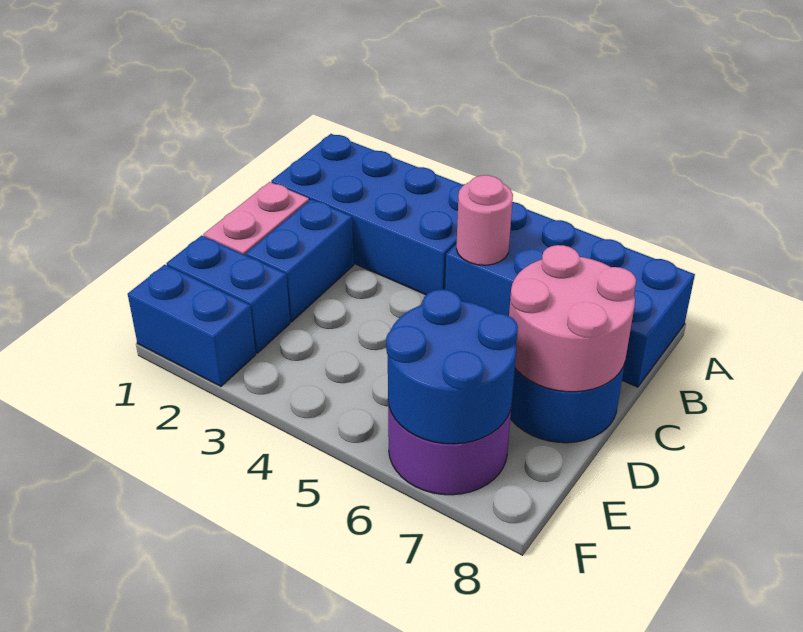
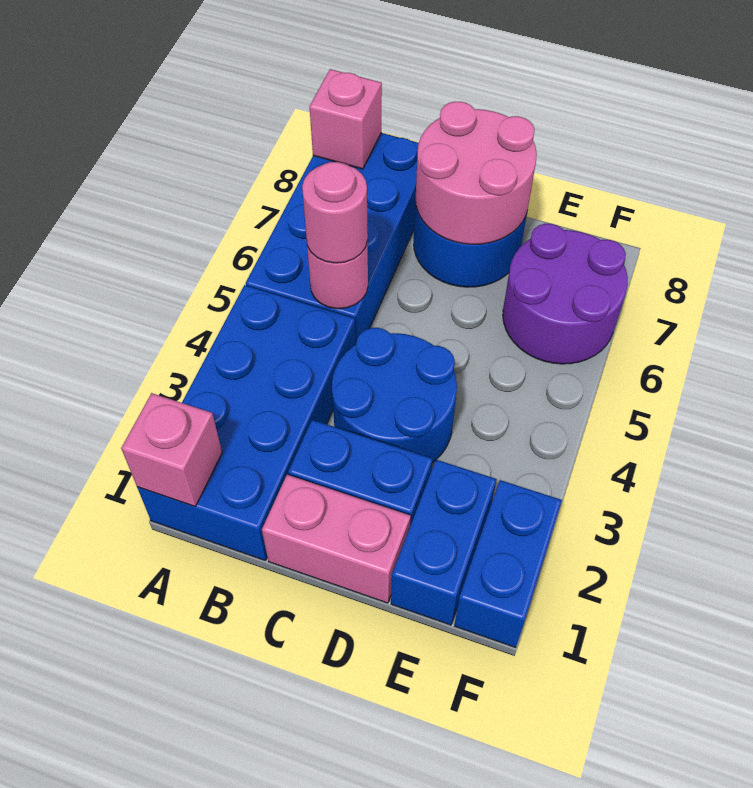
none -> pink 1x1 brick [121,393,222,506]
none -> pink 1x1 brick [310,69,382,169]
none -> pink 1x1 round brick [302,162,368,263]
blue 2x2 round brick [386,290,518,444] -> blue 2x2 round brick moved to [332,328,457,463]

